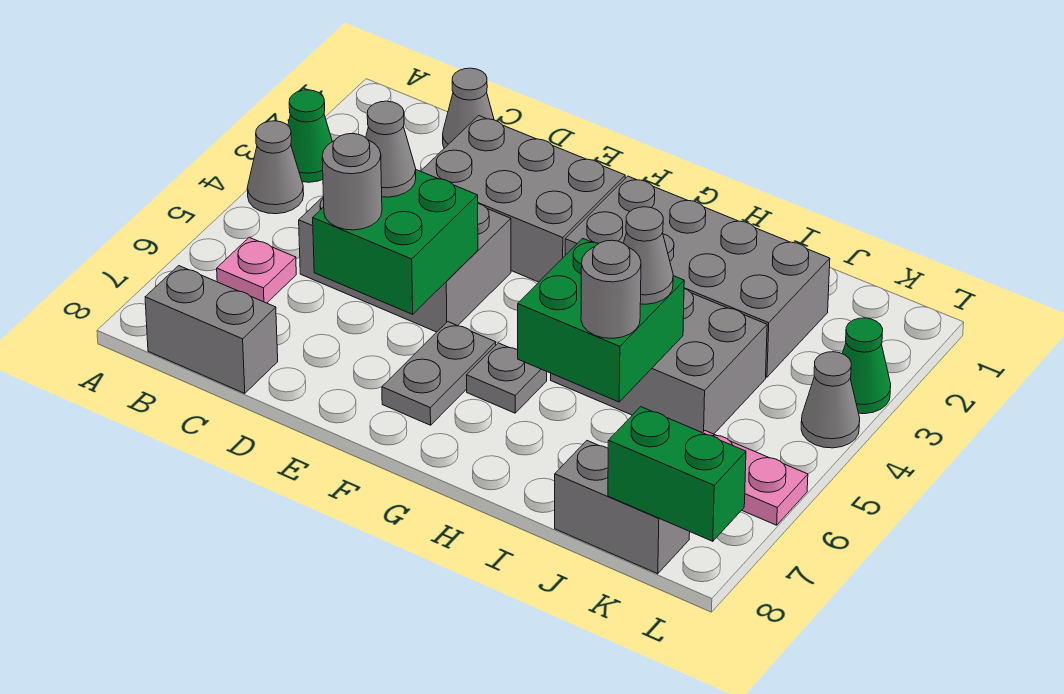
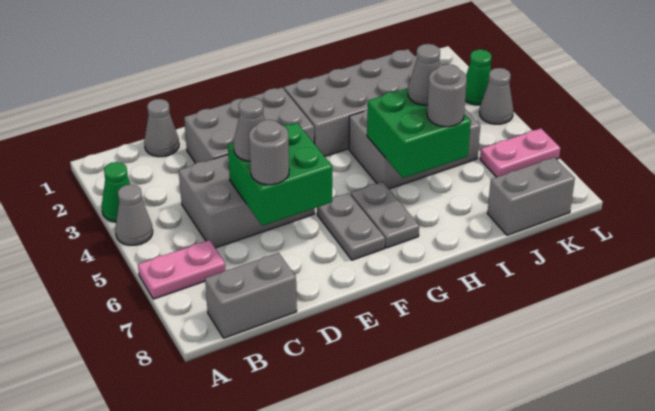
pink 1x1 plate [217,237,296,303] -> pink 1x2 plate [138,240,225,299]
grey 1x1 plate [467,343,547,413] -> grey 1x2 plate [351,182,419,248]
green 1x2 brick [608,407,746,541] -> none

